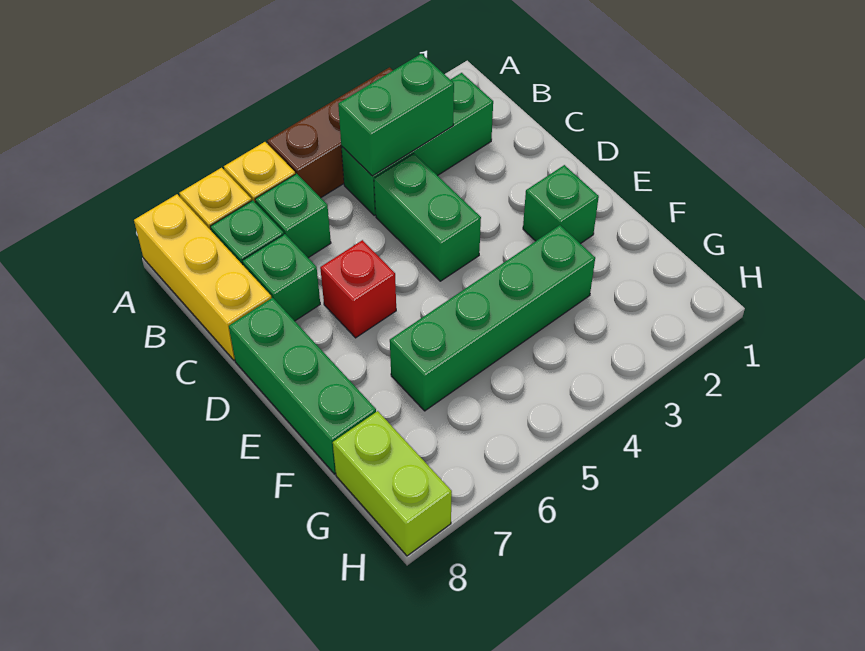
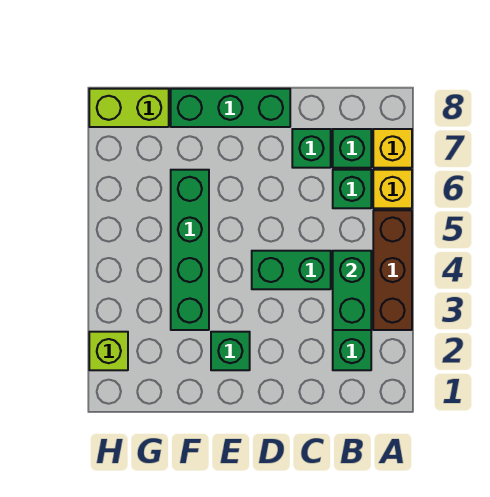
yellow 1x3 brick [134,194,271,360] -> none
red 1x1 brick [320,240,396,338] -> none
none -> lime 1x1 brick [89,332,128,370]

